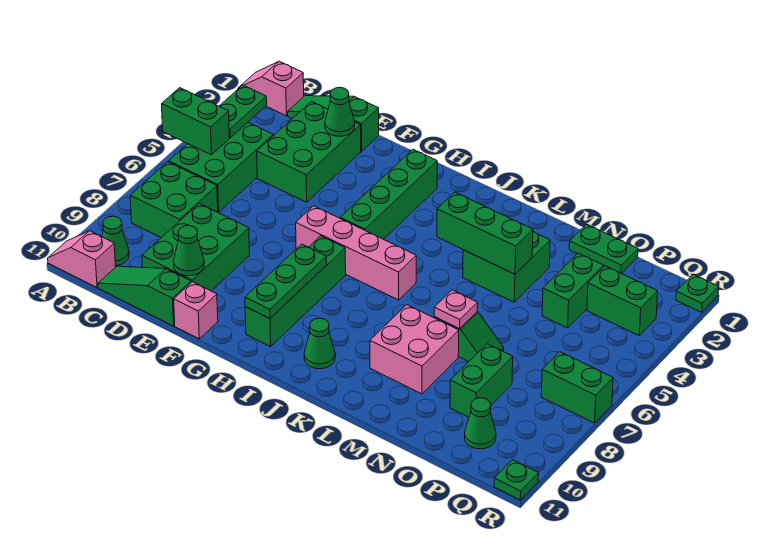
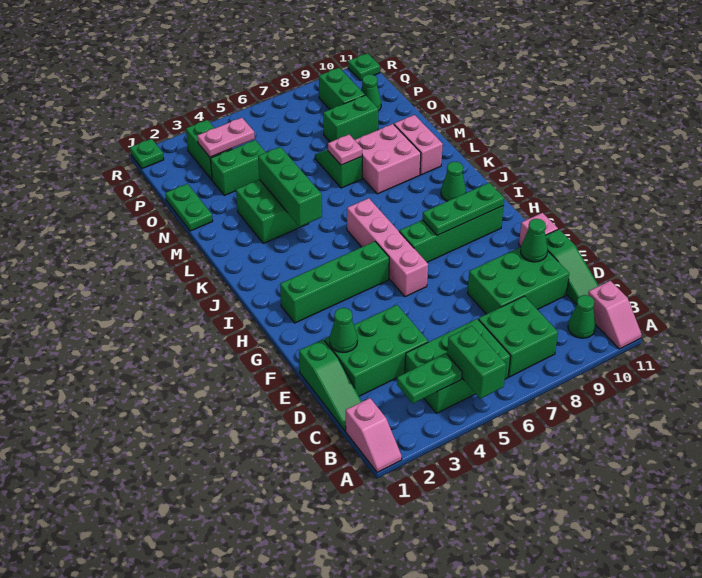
none -> pink 1x2 brick [394,115,443,175]
none -> pink 1x2 plate [197,118,255,157]
green 1x2 brick [541,352,613,423] -> green 1x2 brick moved to [319,68,365,109]

